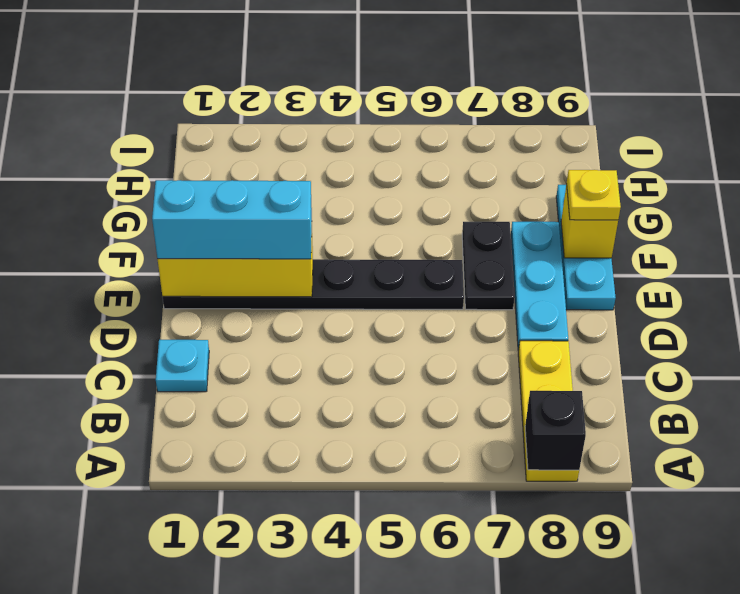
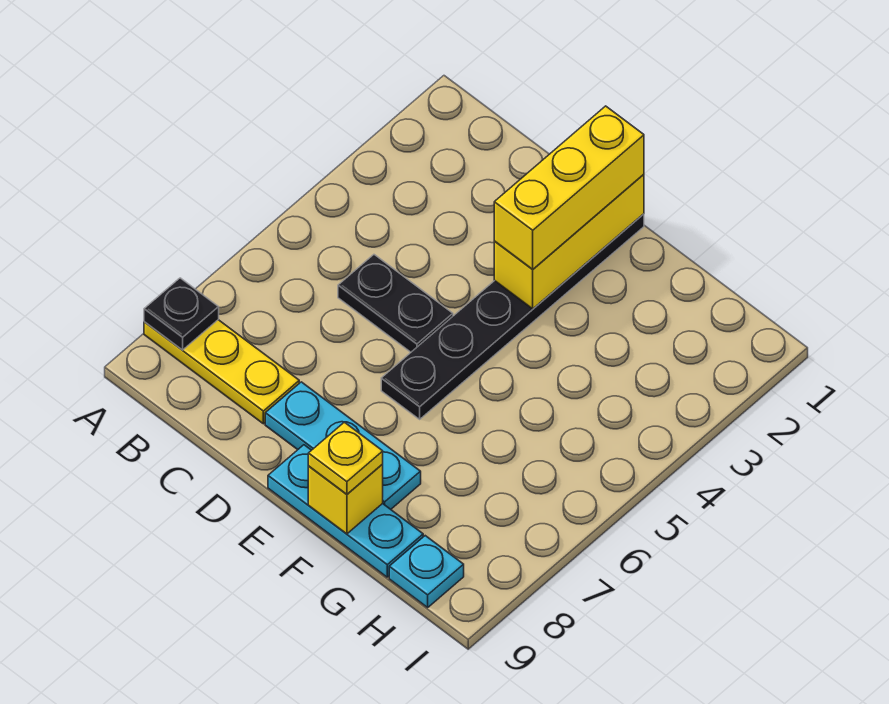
black 1x1 brick [525,391,586,470] -> black 1x1 plate [144,278,219,350]
cyan 1x1 plate [156,340,209,392] -> cyan 1x1 plate moved to [389,536,464,607]
cyan 1x3 brick [152,180,312,259] -> yellow 1x3 brick [494,106,644,269]
black 1x2 plate [462,222,514,310] -> black 1x2 plate moved to [338,255,453,352]

